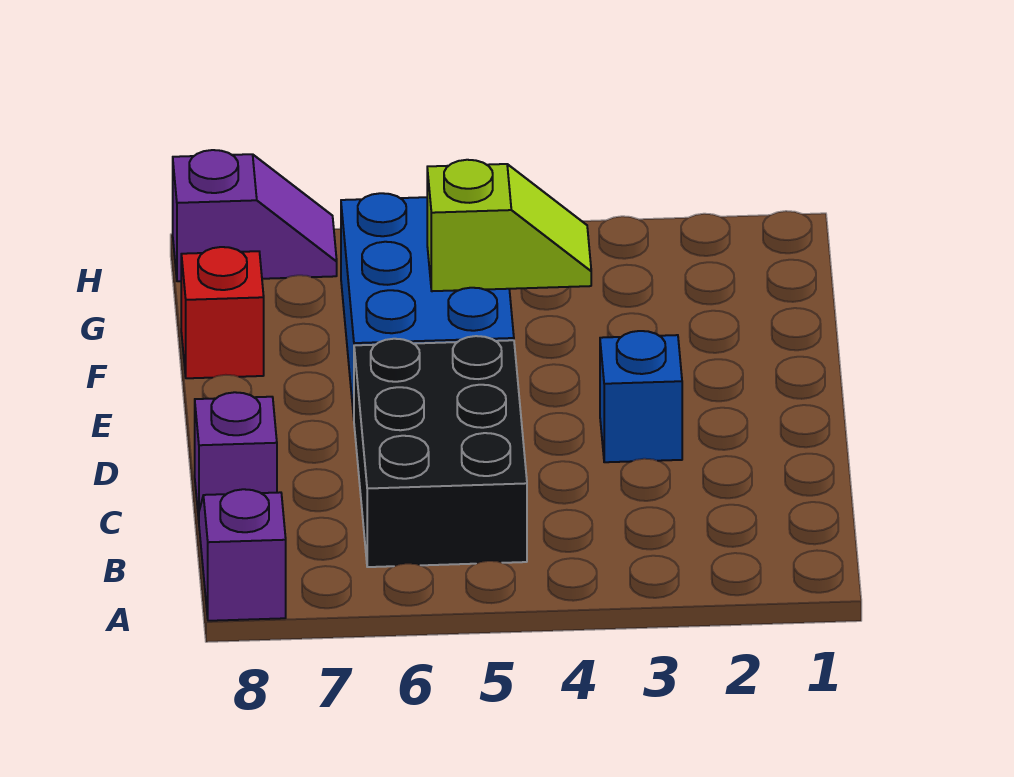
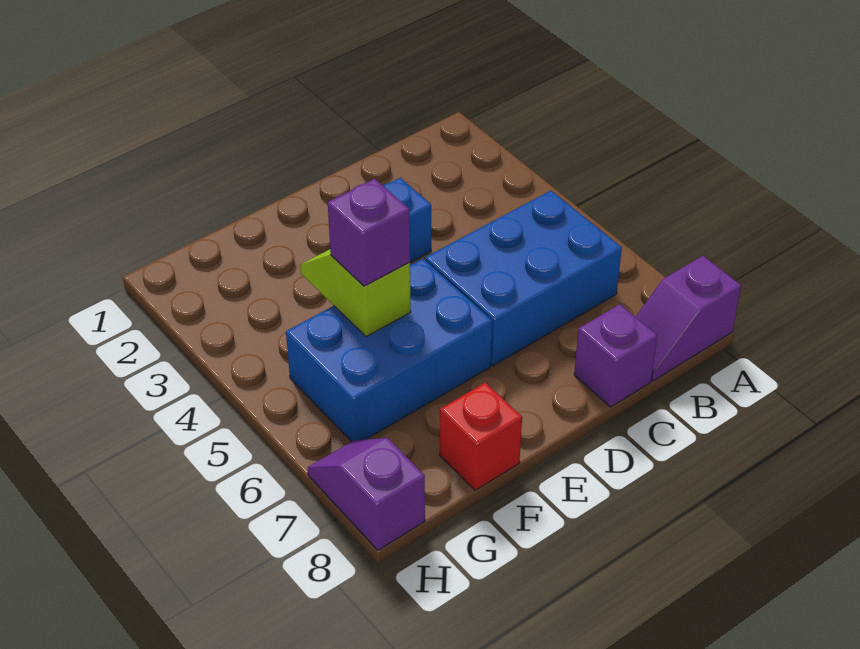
black 2x3 brick [354,336,527,567] -> blue 2x3 brick [425,191,622,366]
none -> purple 1x1 brick [328,179,410,286]

